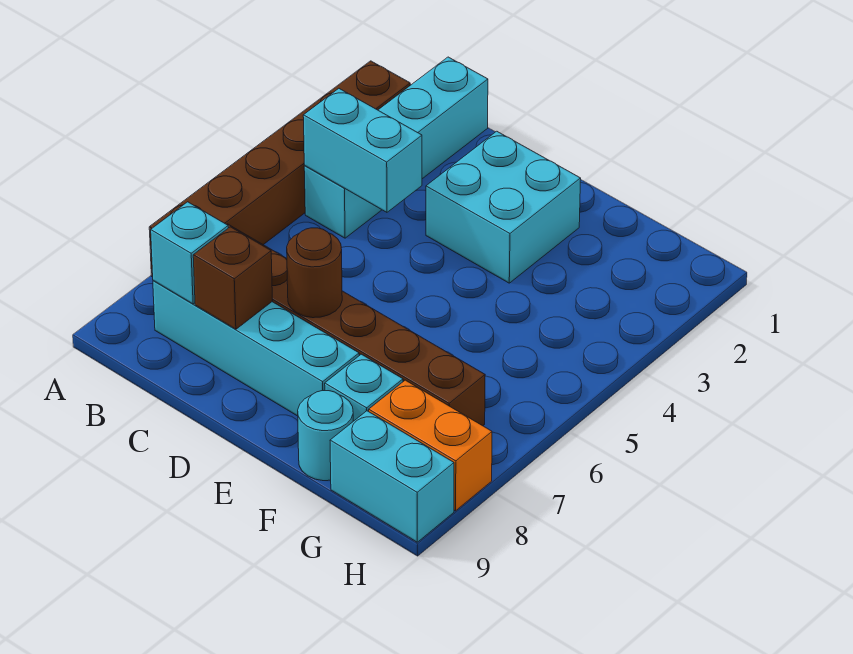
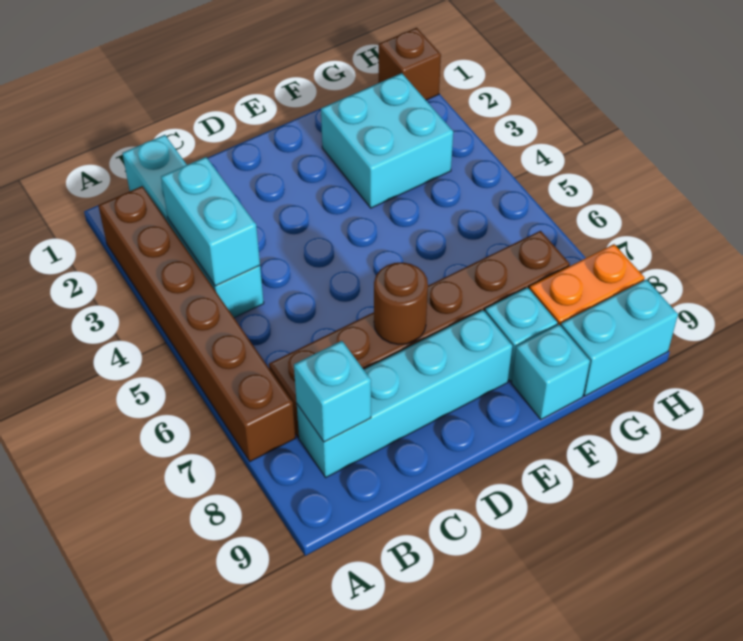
cyan 1x2 brick [303,89,422,212] -> cyan 1x2 brick turned to [161,157,260,286]
brown 1x1 brick [193,227,272,329] -> brown 1x1 brick moved to [378,28,441,100]
cyan 2x2 brick [426,131,581,283] -> cyan 2x2 brick moved to [321,73,453,208]
cyan 1x1 round brick [298,391,353,481] -> cyan 1x1 brick [511,325,590,419]

